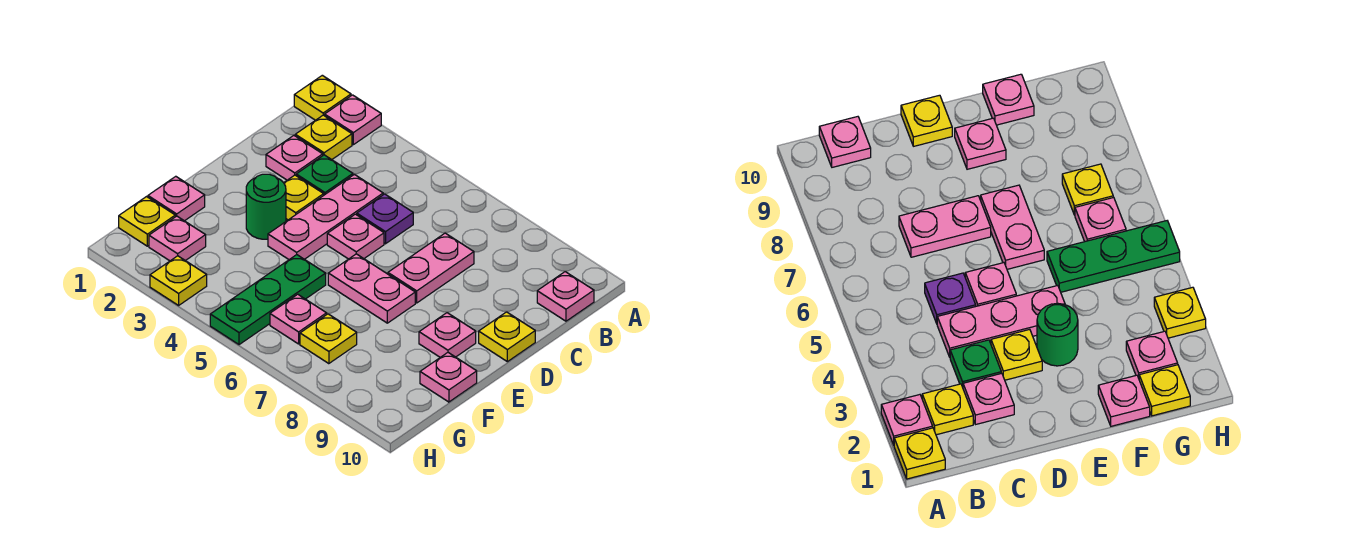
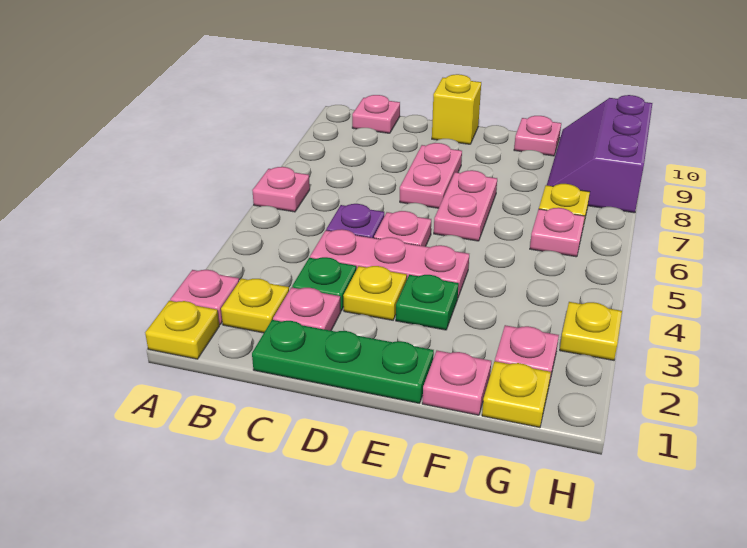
pink 1x2 plate [388,233,474,303] -> pink 1x2 plate turned to [400,143,462,208]
yellow 1x1 plate [479,312,535,362] -> yellow 1x1 brick [432,74,481,144]
green 1x1 round brick [246,174,286,239] -> green 1x1 plate [396,275,459,330]
pink 1x1 plate [419,313,476,357] -> pink 1x1 plate moved to [252,167,310,212]
green 1x3 plate [210,255,326,345] -> green 1x3 plate moved to [252,320,434,403]
none -> purple 2x3 slope [547,95,652,213]

